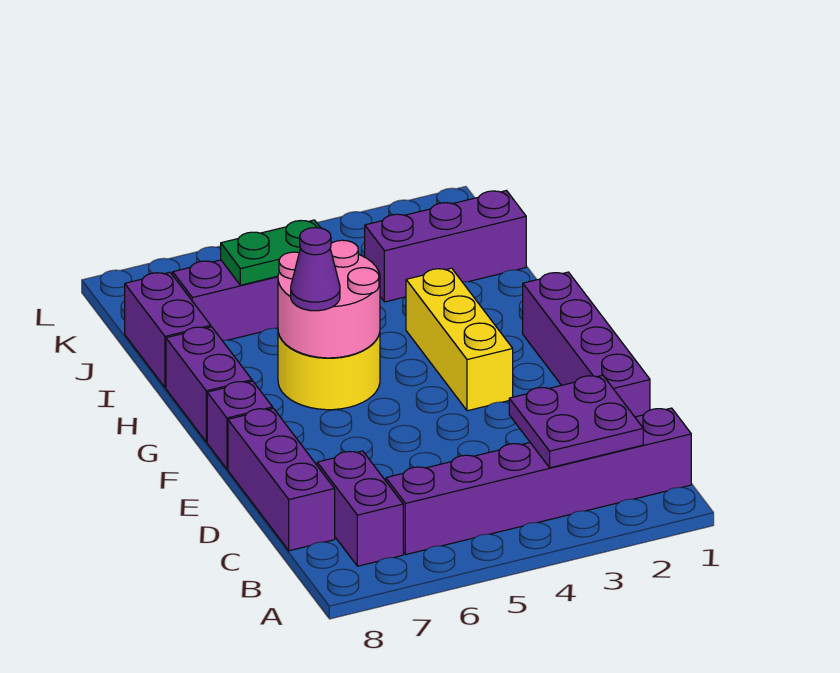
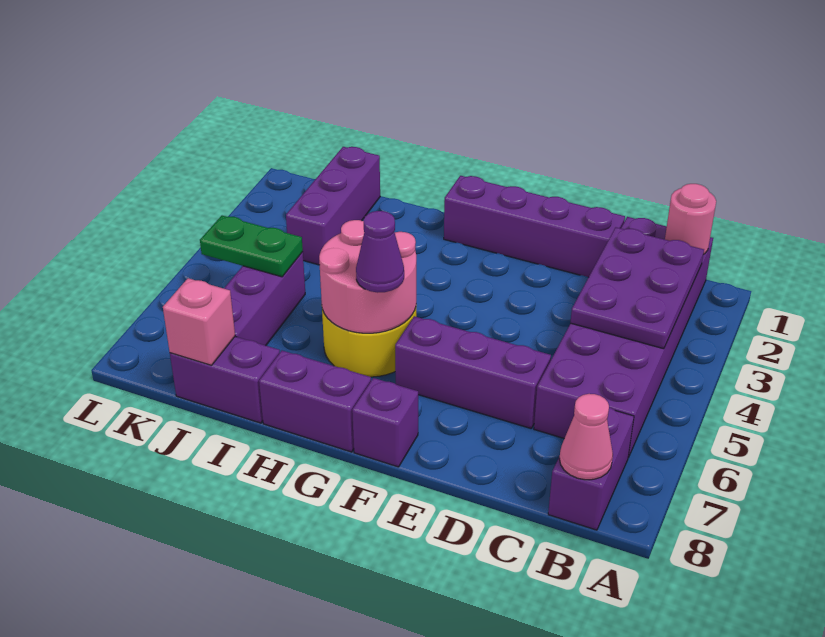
purple 1x6 brick [386,408,691,555] -> purple 2x6 brick [534,217,713,458]
none -> pink 1x1 round brick [665,184,716,254]
purple 2x2 plate [509,375,643,468] -> purple 2x3 plate [570,227,704,349]
purple 1x2 brick [317,451,403,566] -> purple 1x2 brick turned to [548,407,634,530]
none -> pink 1x1 cone [559,394,613,480]
purple 1x3 brick [228,408,335,551] -> purple 1x3 brick moved to [395,316,551,428]
yellow 1x3 brick [406,268,513,411] -> none
green 1x2 plate [221,220,332,285] -> green 1x2 plate turned to [200,216,303,277]
none -> pink 1x1 brick [163,278,235,365]

